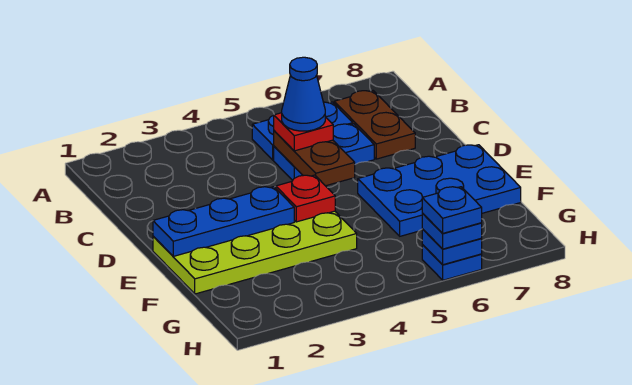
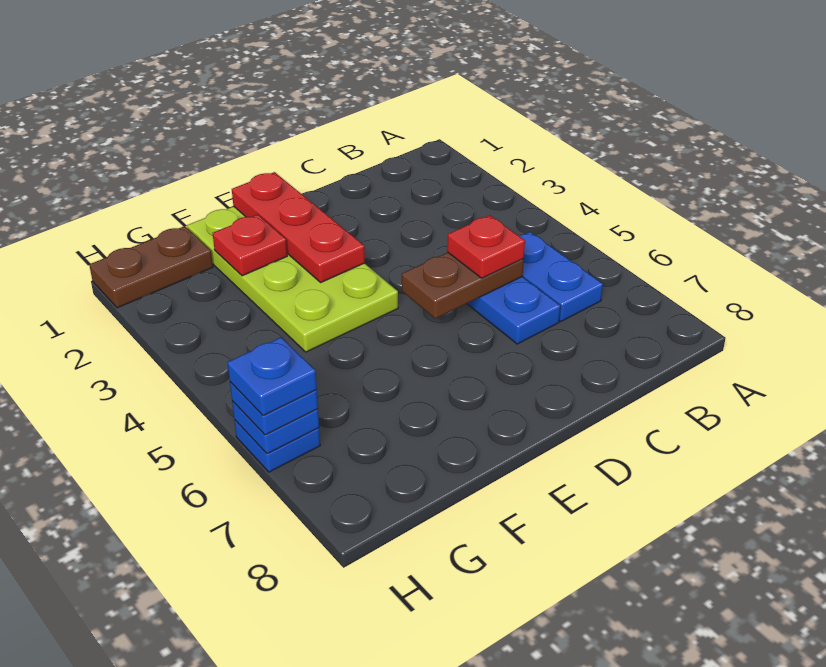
brown 1x2 plate [334,91,415,159] -> brown 1x2 plate moved to [89,226,213,308]
blue 1x1 cone [282,57,325,131] -> none
blue 1x3 plate [153,187,294,256] -> red 1x3 plate [232,172,365,282]
red 1x1 plate [276,175,335,222] -> red 1x1 plate moved to [213,214,287,276]
blue 2x3 plate [358,145,521,236] -> none

